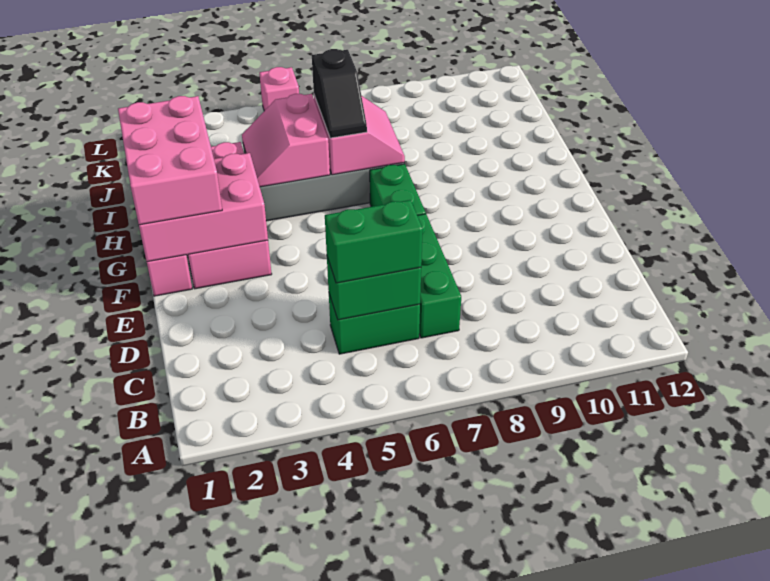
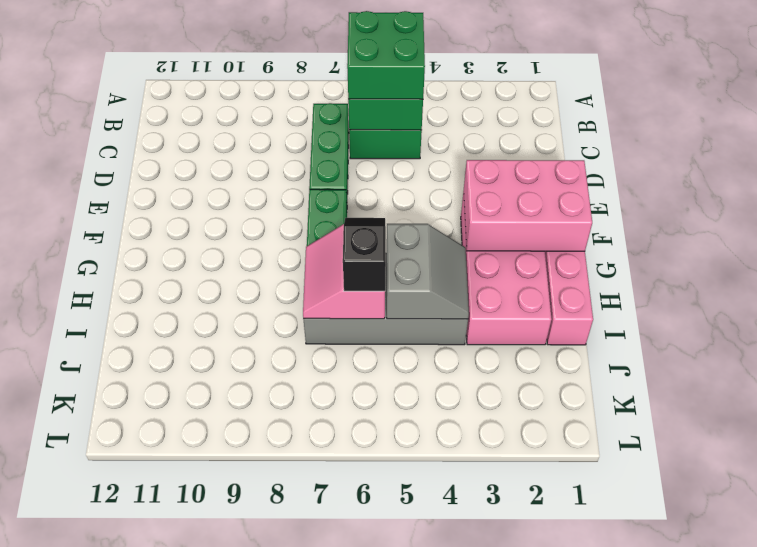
green 1x2 brick [325,200,423,283] -> green 2x2 brick [347,11,425,99]
pink 2x3 brick [118,96,222,225] -> none
pink 2x2 slope [242,94,330,187] -> grey 2x2 slope [387,224,469,319]
pink 1x1 brick [259,67,299,111] -> none

